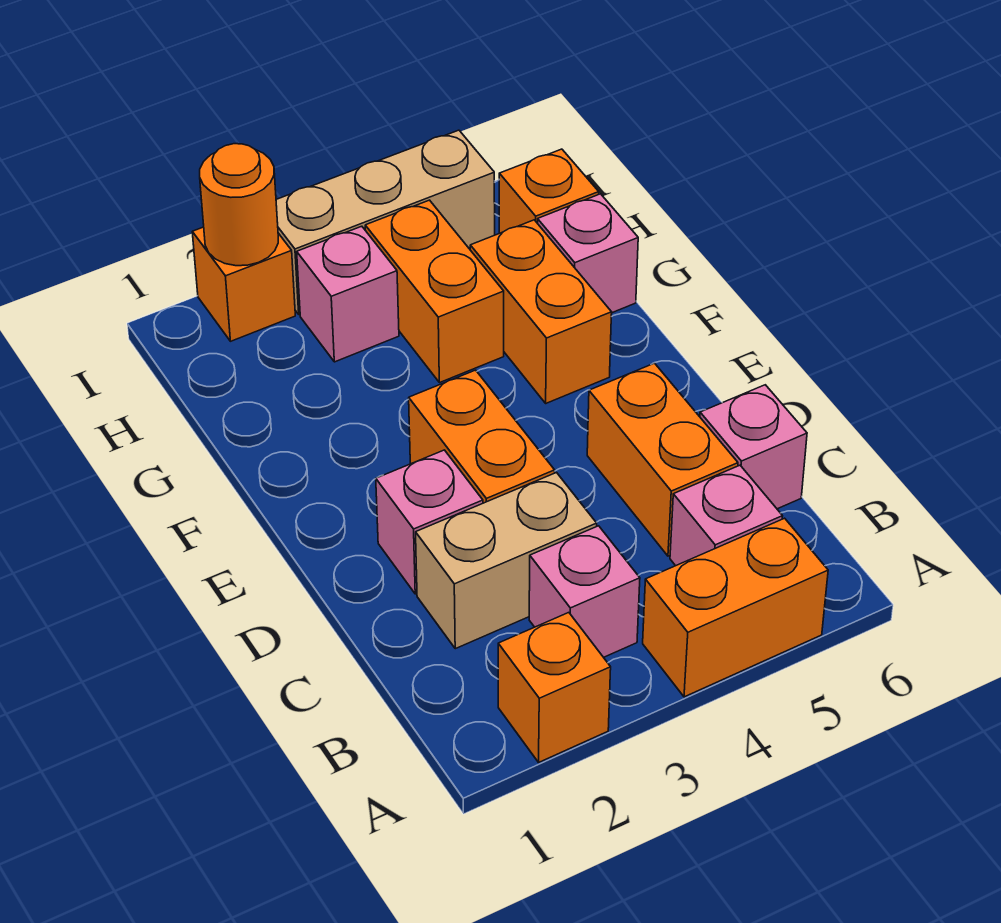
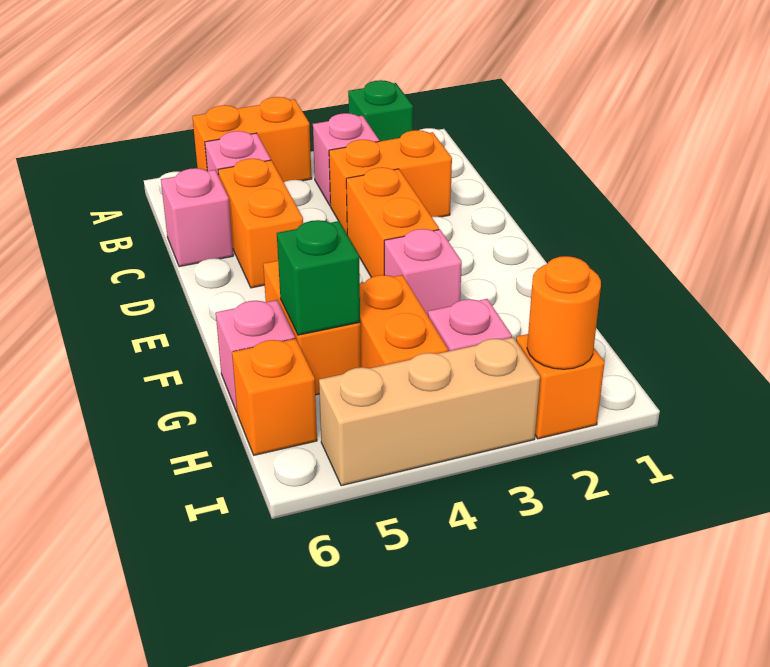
orange 1x1 brick [498,613,611,762] -> green 1x1 brick [348,80,413,141]
tan 1x2 brick [416,473,597,649] -> orange 1x2 brick [329,130,452,234]
pink 1x1 brick [376,450,483,594] -> pink 1x1 brick moved to [384,229,462,316]
none -> green 1x1 brick [277,220,360,335]

